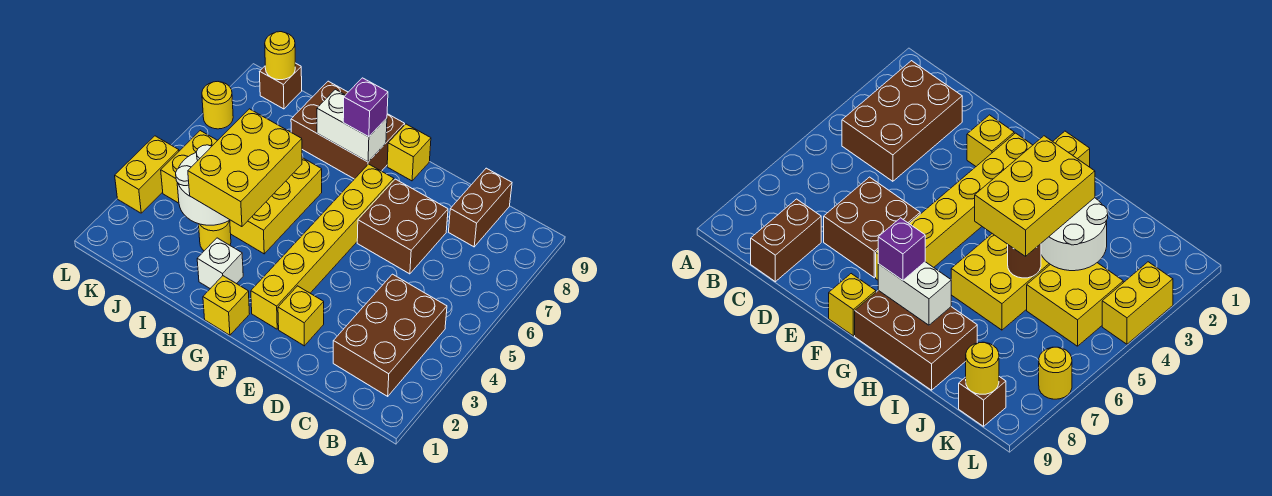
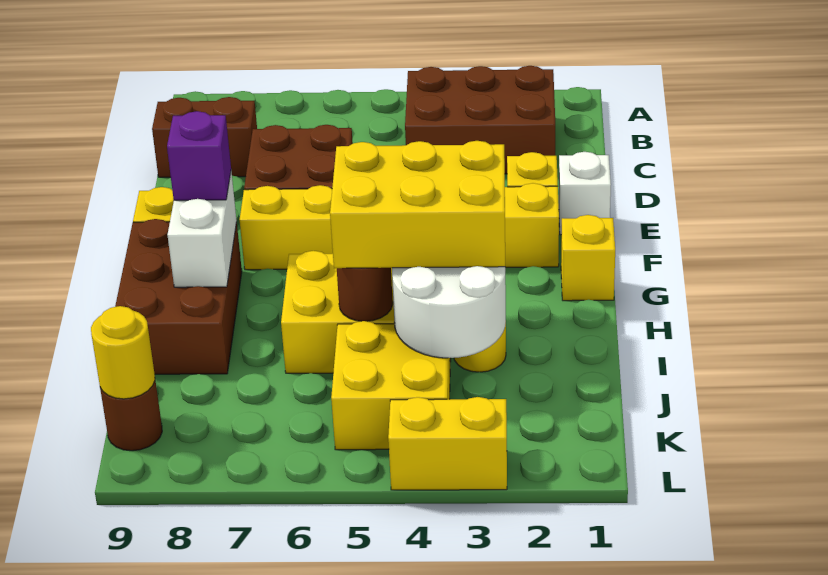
white 1x1 brick [197,238,243,289] -> white 1x1 brick moved to [559,152,611,235]
brown 1x1 brick [259,63,302,109] -> brown 1x1 round brick [100,381,162,451]
yellow 1x1 round brick [202,82,233,129] -> none

